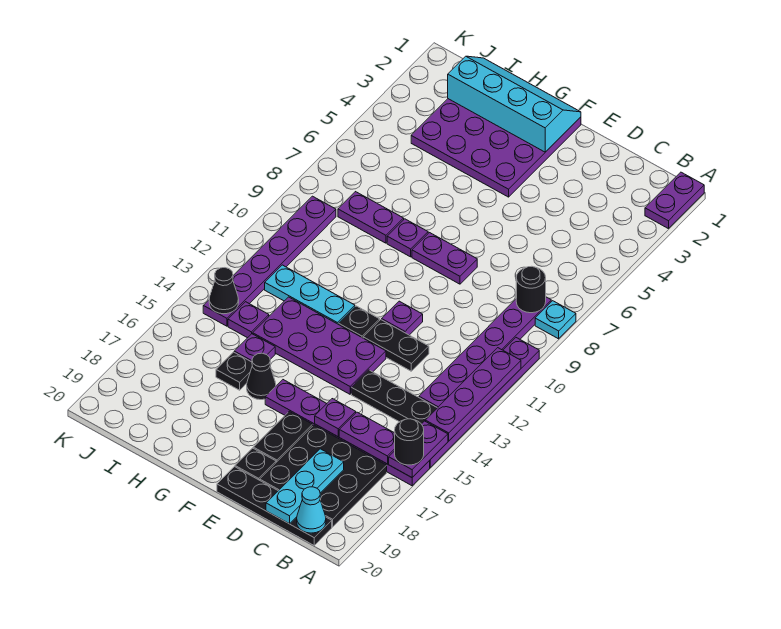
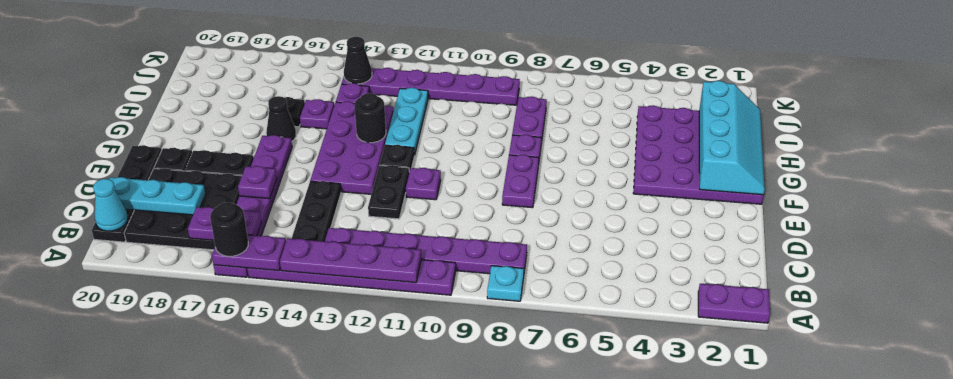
black 1x1 round brick [516,266,546,313] -> black 1x1 round brick moved to [355,93,386,143]
purple 1x2 plate [339,412,395,464] -> purple 1x2 plate turned to [188,207,262,240]

